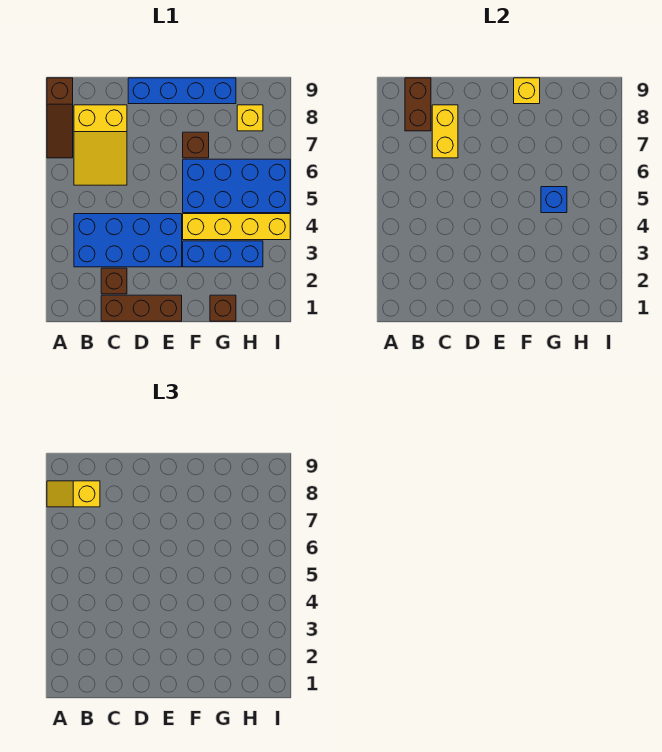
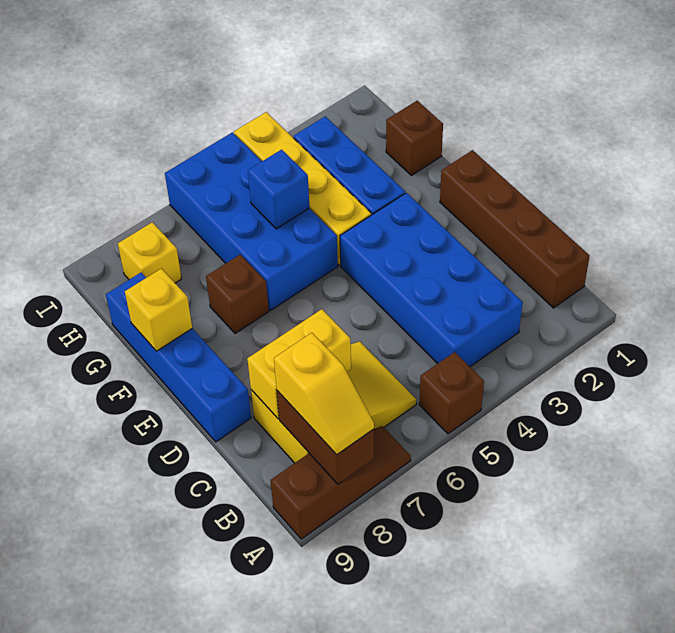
brown 1x2 brick [405,78,431,131] -> brown 1x2 brick turned to [277,391,374,484]
brown 1x3 brick [101,295,182,321] -> brown 1x4 brick [440,150,590,308]
brown 1x1 brick [101,268,127,294] -> brown 1x1 brick moved to [419,352,484,434]

